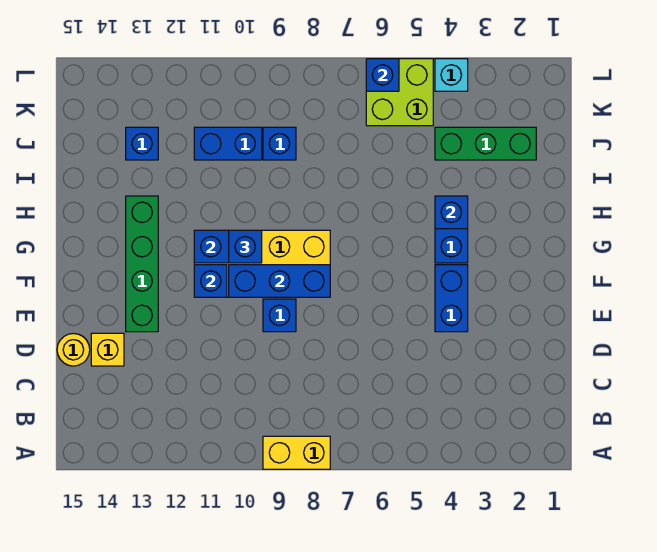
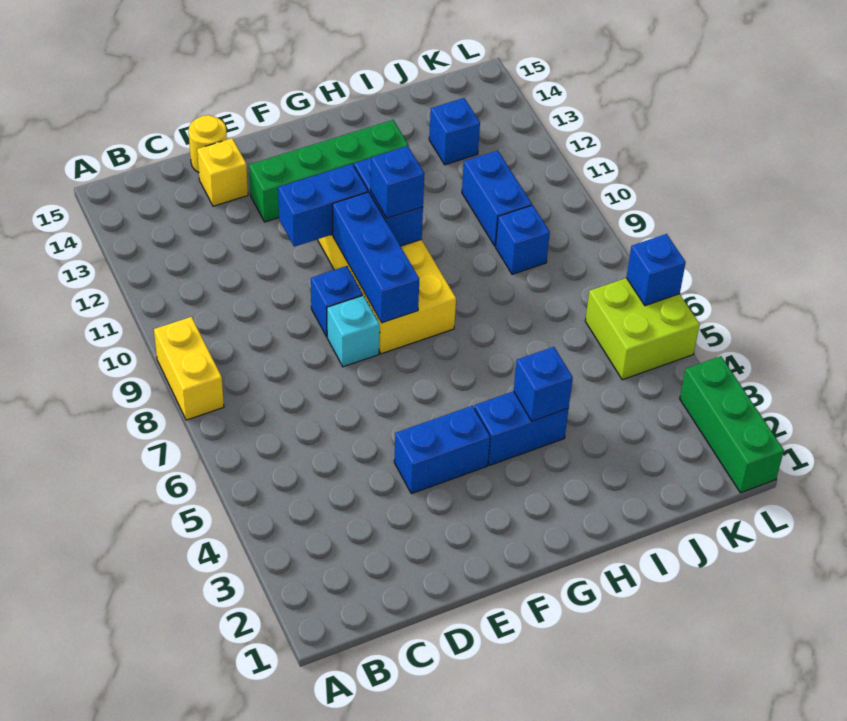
blue 1x1 brick [194,265,227,297] -> blue 1x2 brick [278,164,368,247]
green 1x3 brick [435,127,536,160] -> green 1x3 brick moved to [680,356,784,493]
cyan 1x1 brick [435,59,468,91] -> cyan 1x1 brick moved to [327,295,380,367]

